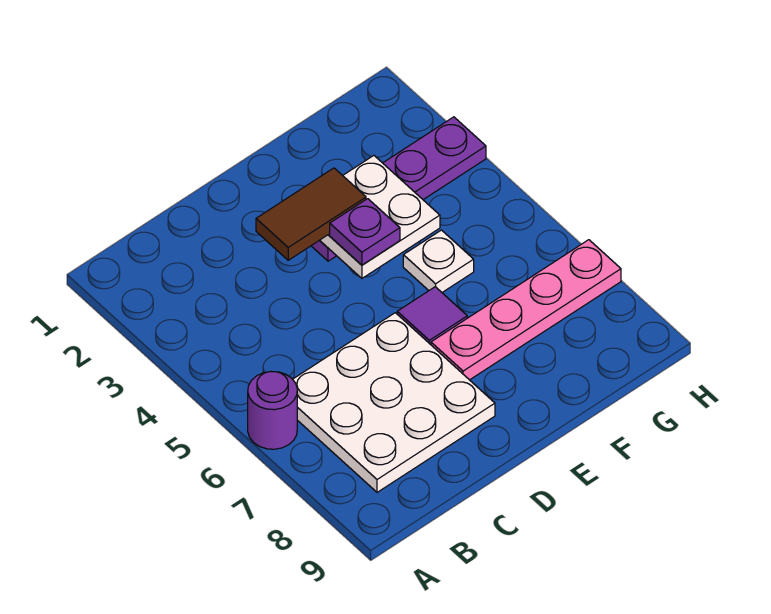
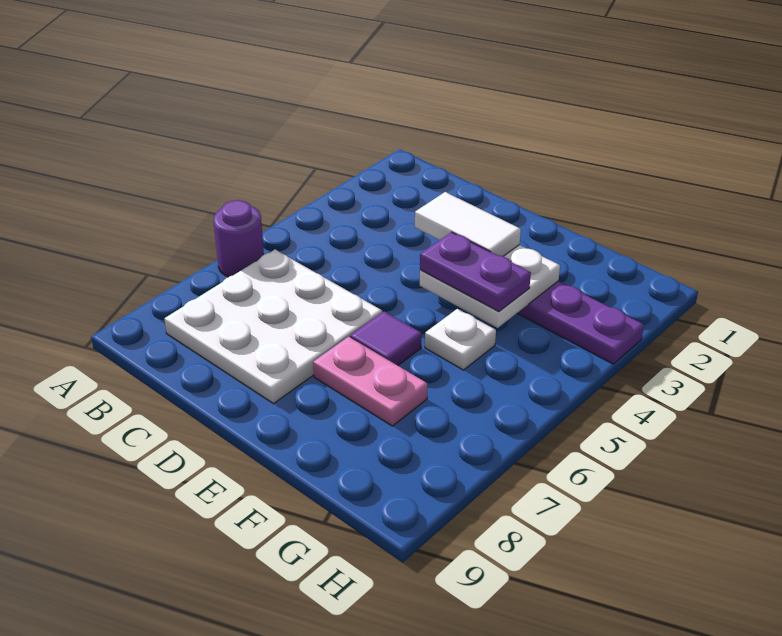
brown 1x2 tile [256,168,366,260] -> white 1x2 tile [415,192,521,256]
purple 1x1 plate [330,199,400,265] -> purple 1x2 plate [420,232,531,312]
pink 1x4 plate [431,240,621,380] -> pink 1x2 plate [313,337,428,426]

